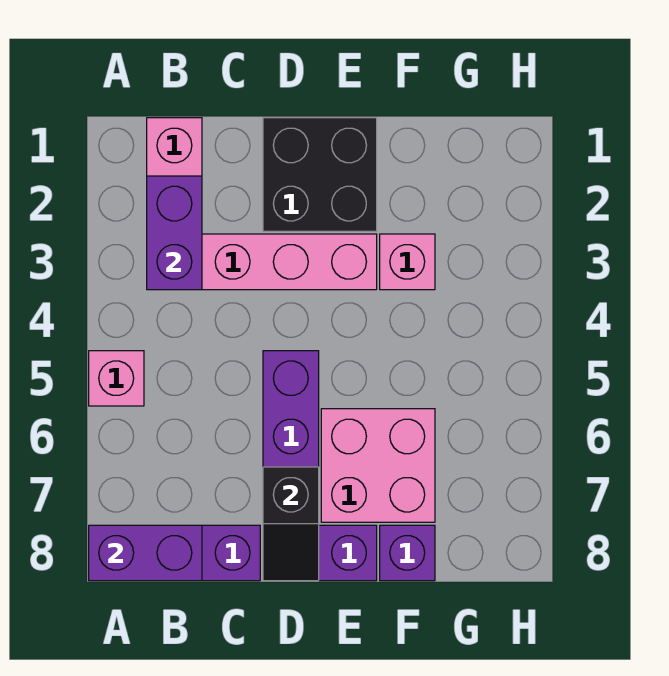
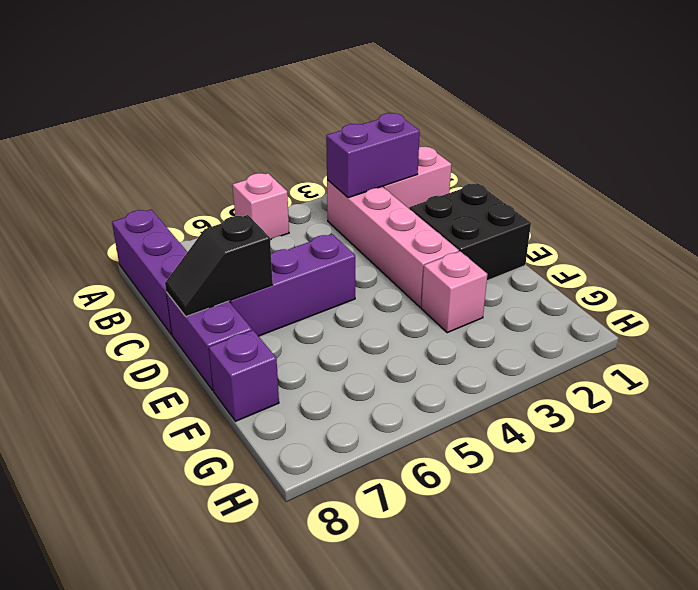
purple 1x2 brick [89,525,202,581] -> none
pink 2x2 brick [321,409,435,522] -> none

